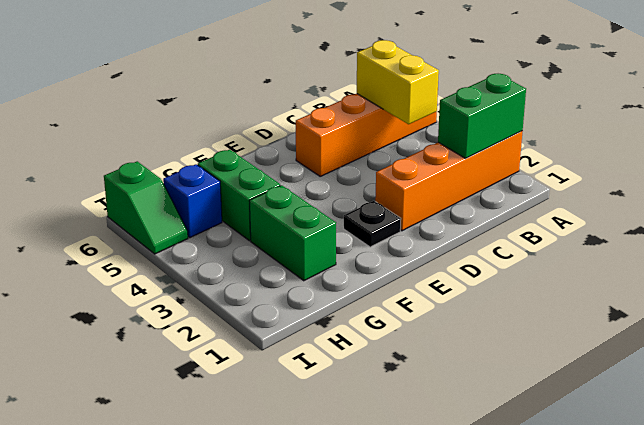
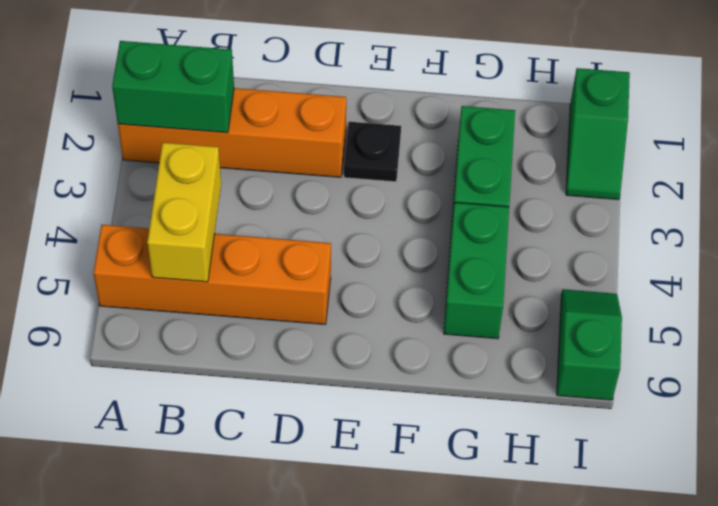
blue 1x1 brick [163,164,222,238] -> none
none -> green 1x2 slope [566,68,630,200]

